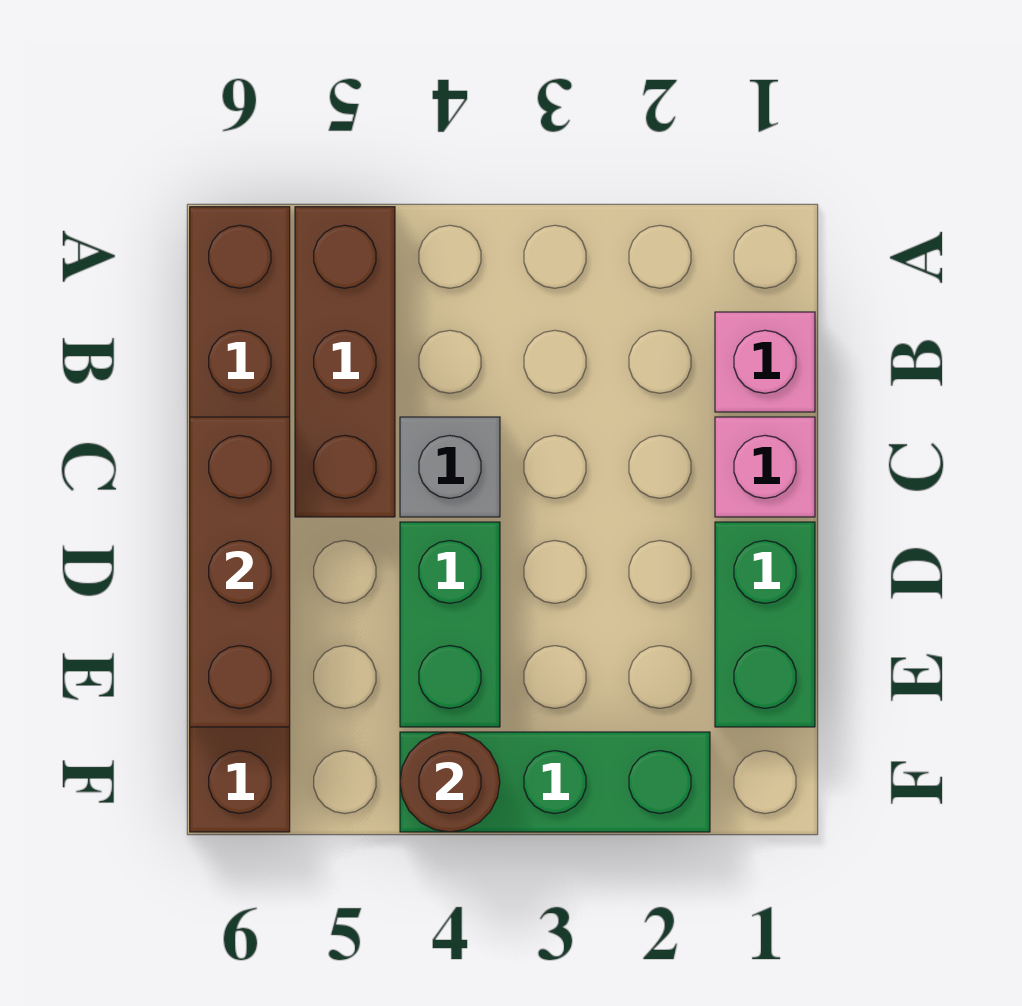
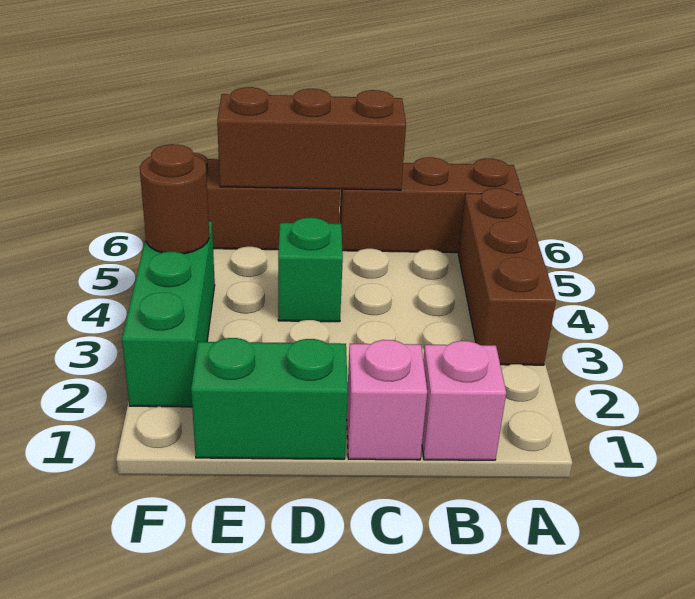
brown 1x3 brick [295,207,395,517] -> brown 1x3 brick turned to [458,188,556,365]
grey 1x1 brick [400,417,500,517] -> none
green 1x2 brick [400,522,500,727] -> green 1x1 brick [278,218,343,322]

